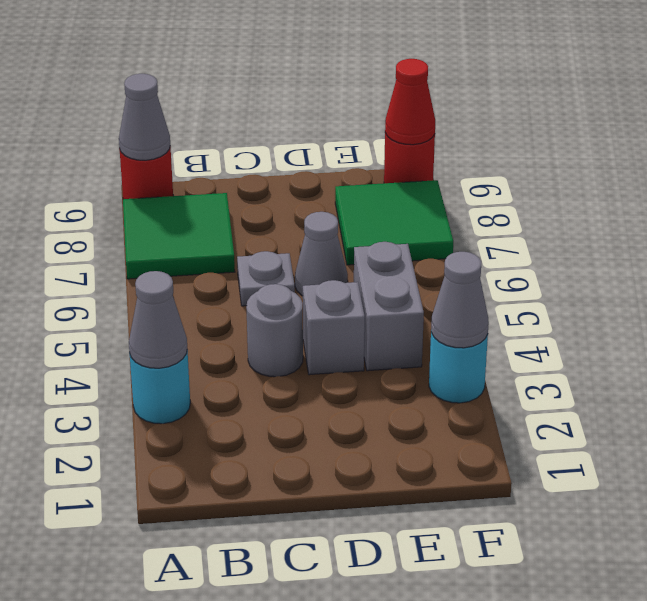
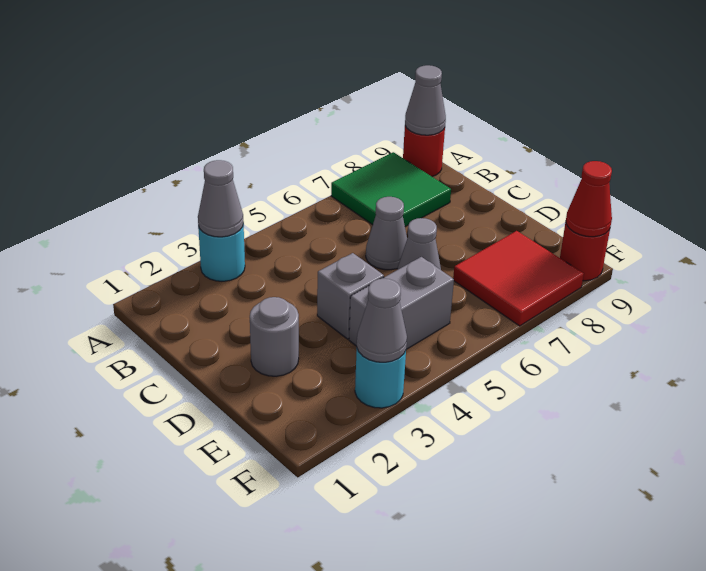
grey 1x1 round brick [246,284,303,377] -> grey 1x1 round brick moved to [250,297,299,376]
grey 1x1 plate [237,251,295,306] -> grey 1x1 cone [366,197,407,270]
green 2x2 tile [335,180,453,265] -> red 2x2 tile [453,231,584,326]

